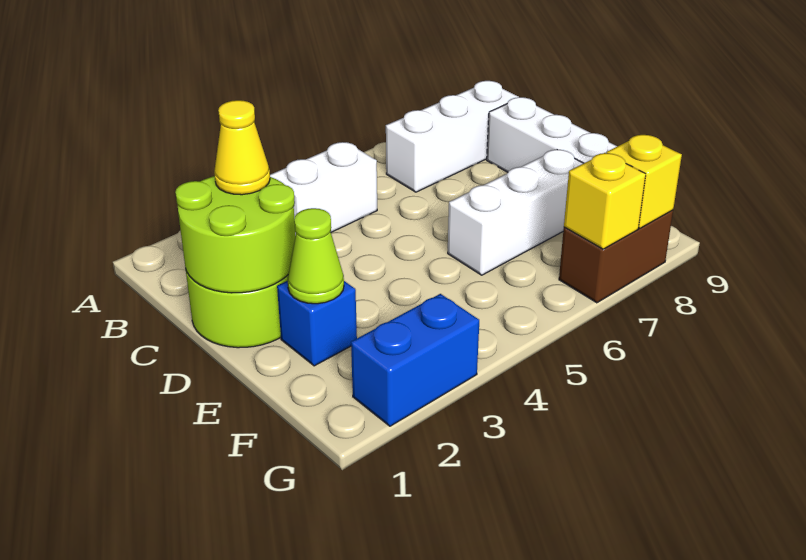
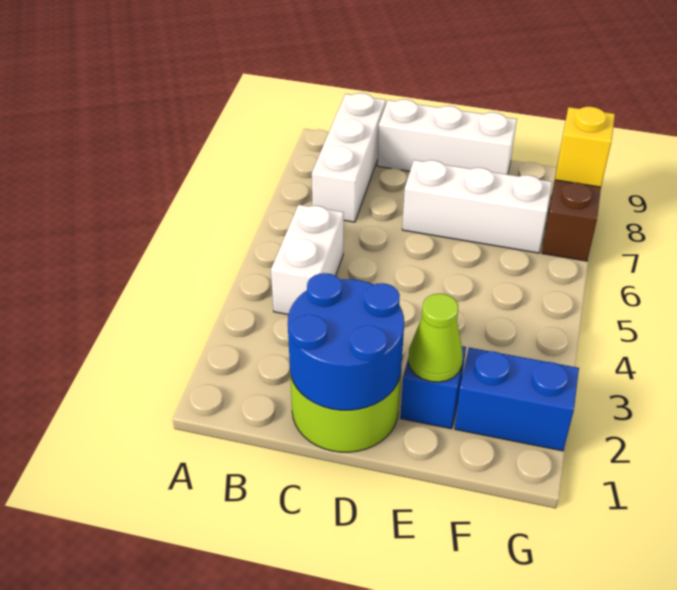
lime 2x2 round brick [175,176,296,293] -> blue 2x2 round brick [288,273,404,410]
yellow 1x1 cone [214,100,270,195] -> none
white 1x3 brick [448,150,584,275] -> white 1x3 brick turned to [402,160,552,253]
blue 1x2 brick [351,294,479,426] -> blue 1x2 brick turned to [455,348,579,451]
yellow 1x1 brick [564,153,646,249] -> none

